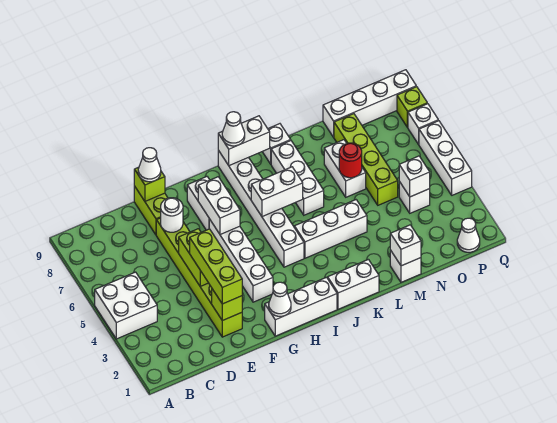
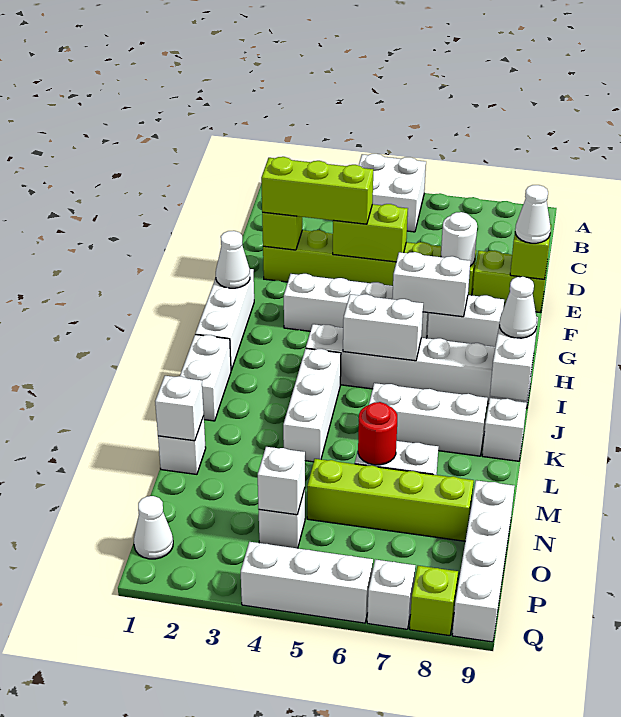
white 1x2 brick [251,167,303,217] -> white 1x2 brick turned to [343,294,423,361]

